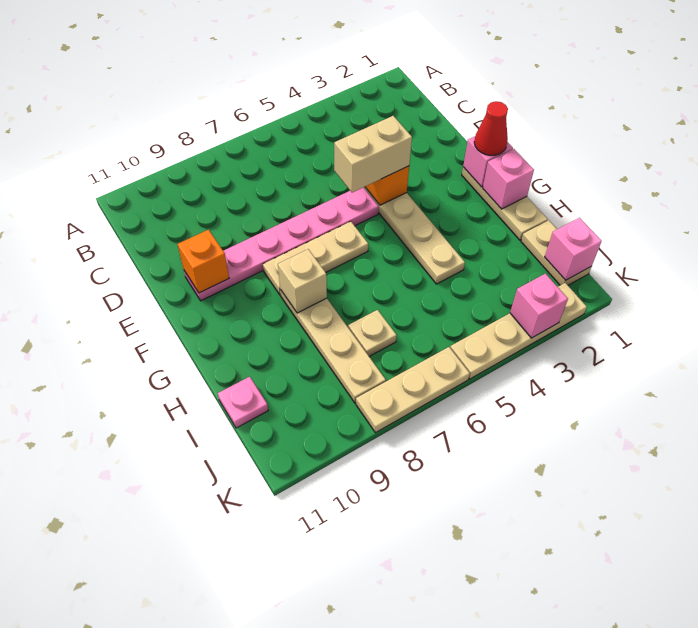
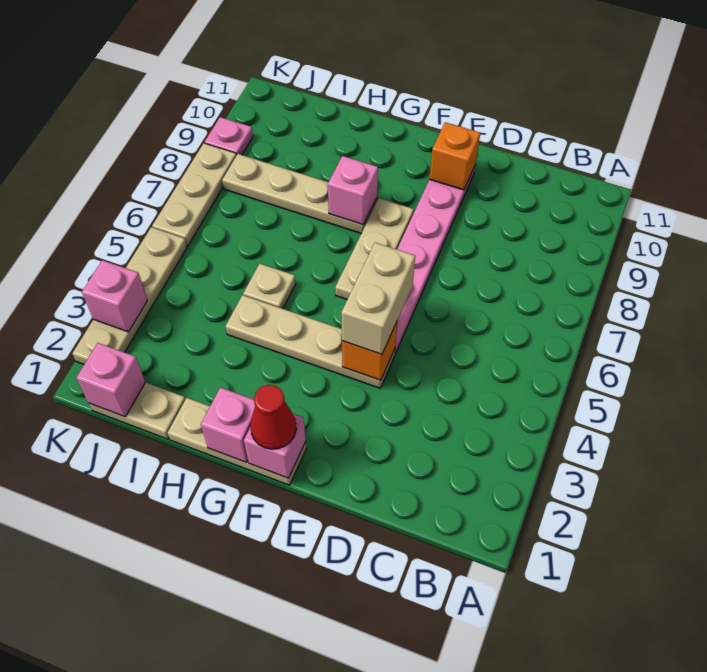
tan 1x1 brick [278,249,327,313] -> pink 1x1 brick [328,156,378,225]
tan 1x1 plate [348,310,397,356] -> tan 1x1 plate moved to [243,264,296,309]
pink 1x1 plate [218,377,268,428] -> pink 1x1 plate moved to [205,117,253,156]

